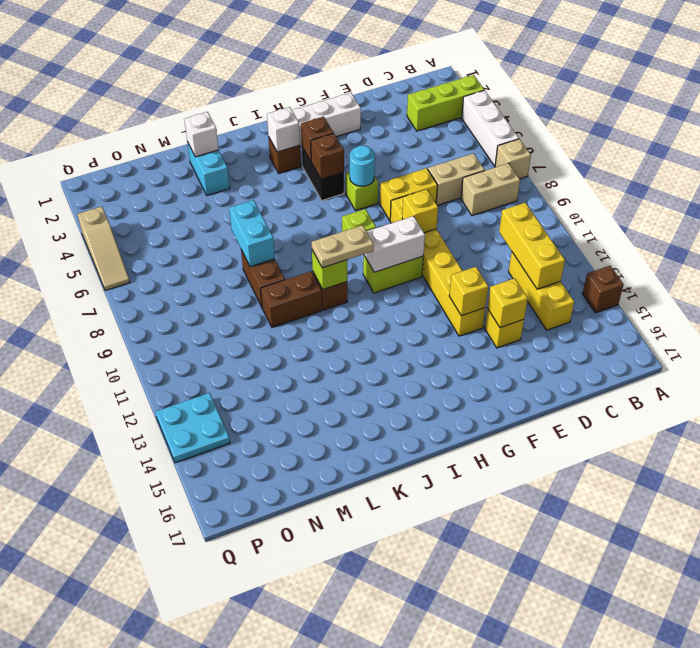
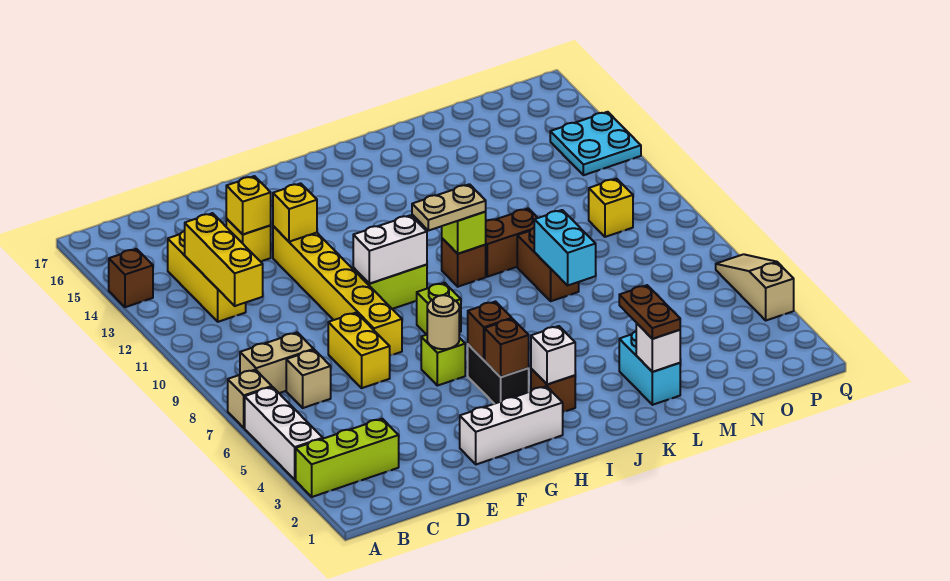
tan 1x2 brick [428,153,485,206] -> tan 1x1 brick [286,350,331,408]
yellow 1x2 brick [380,168,437,220] -> yellow 1x2 brick turned to [328,313,390,388]
yellow 1x1 brick [402,189,438,233] -> yellow 1x1 brick moved to [589,179,633,237]
cyan 1x1 round brick [350,145,375,186] -> tan 1x1 round brick [427,295,459,349]
none -> brown 1x2 plate [619,285,680,339]

